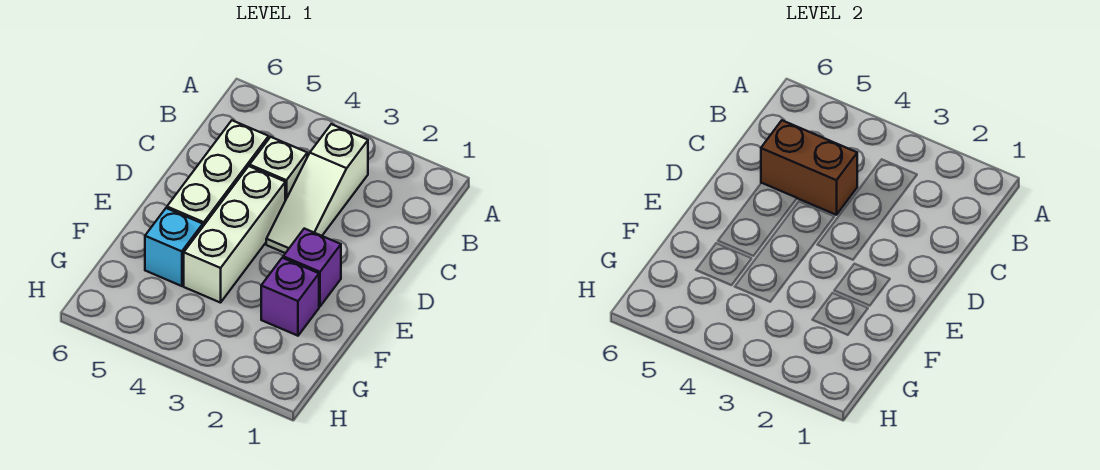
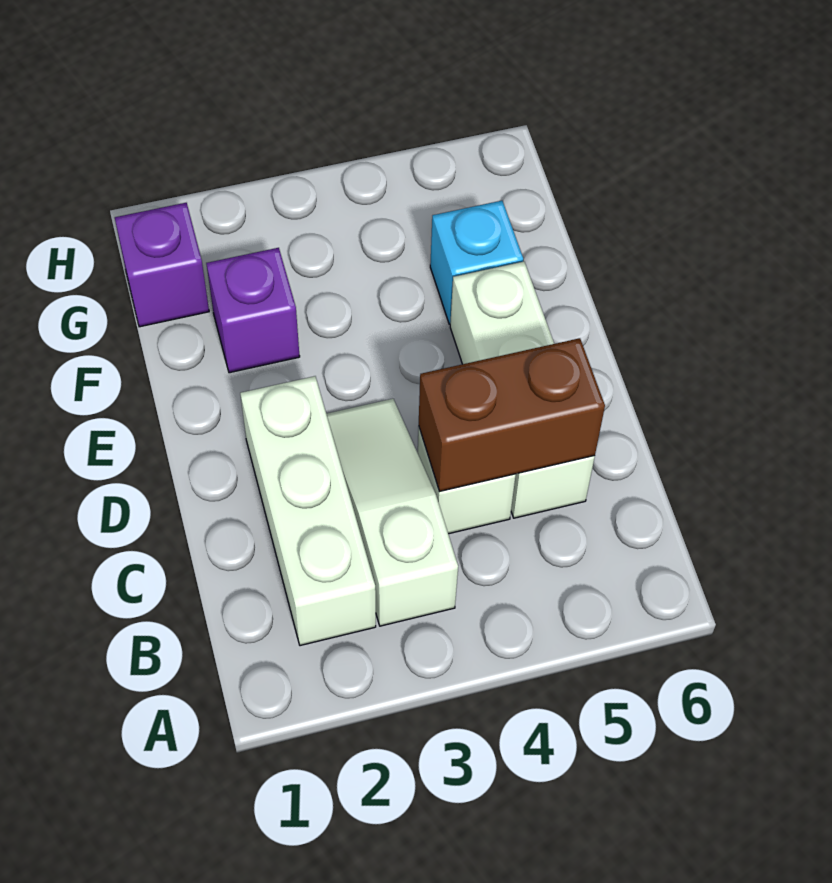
white 1x3 brick [184,166,285,303] -> white 1x3 brick moved to [240,376,376,646]
purple 1x1 brick [283,229,341,306] -> purple 1x1 brick moved to [115,203,209,327]

